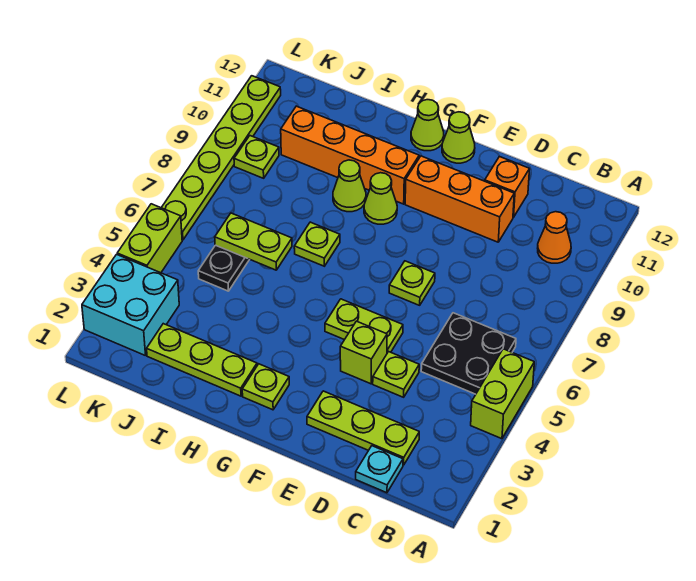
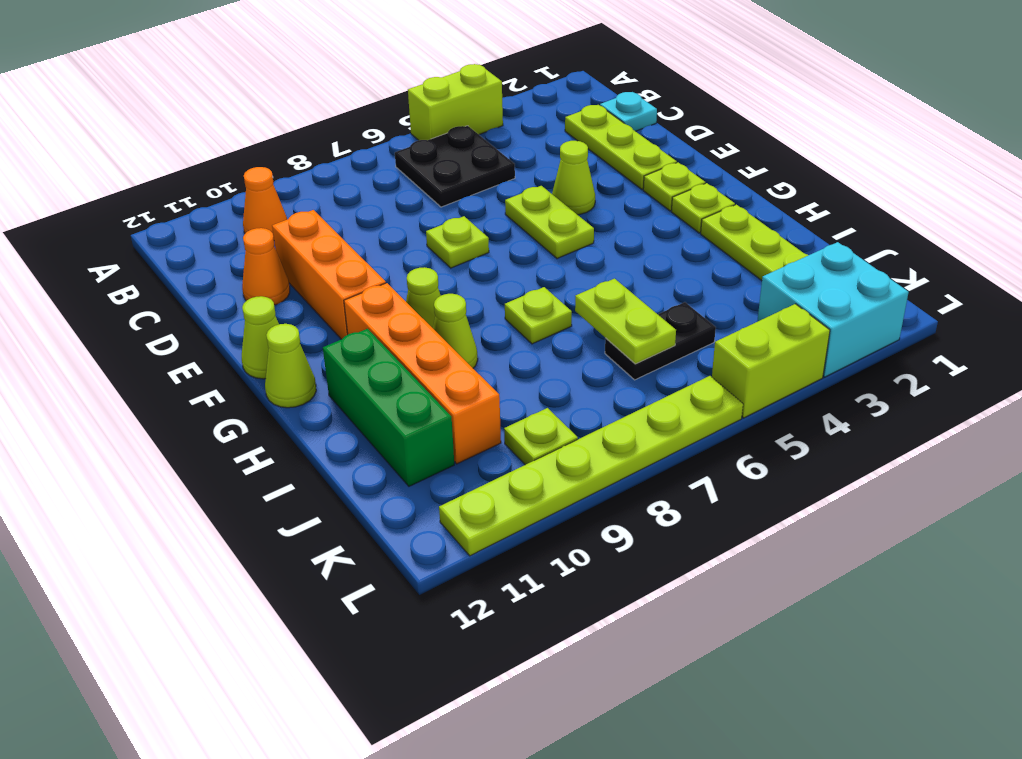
lime 1x1 plate [373,352,419,397] -> lime 1x1 plate moved to [643,163,705,211]
orange 1x1 brick [485,156,530,217] -> orange 1x1 cone [242,228,290,305]
lime 1x1 brick [340,321,387,384] -> lime 1x1 cone [552,141,595,215]
none -> green 1x3 brick [323,329,454,486]

